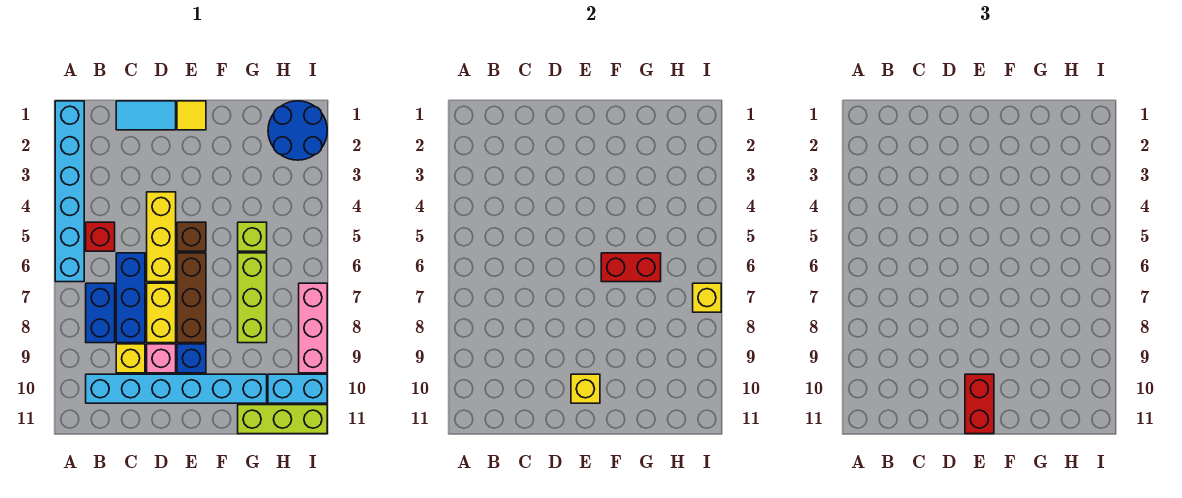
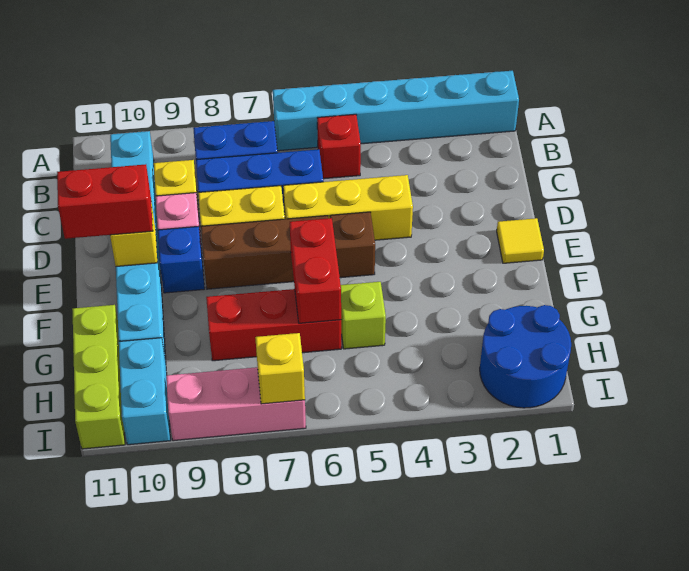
cyan 1x2 tile [116,101,176,130] -> none
lime 1x3 brick [238,253,267,343] -> red 1x3 brick [206,289,341,361]

